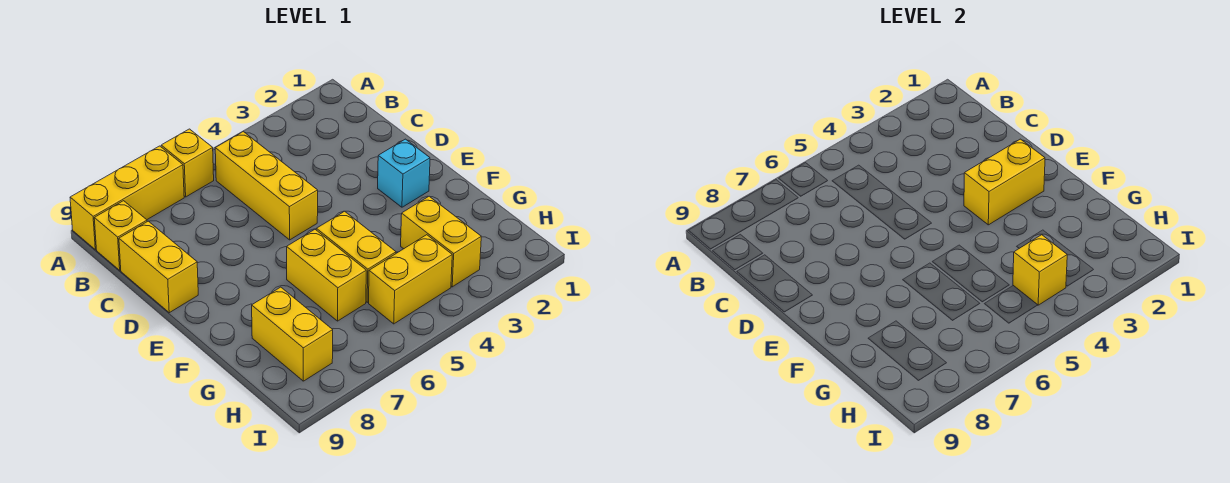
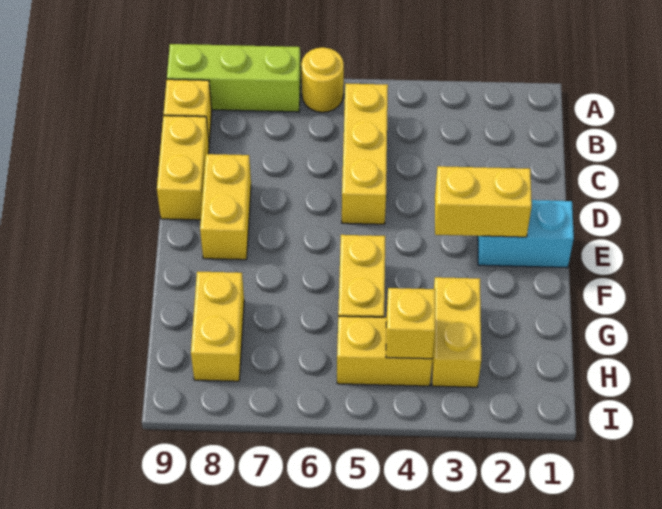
yellow 1x1 brick [161,129,214,197] -> yellow 1x1 round brick [301,47,344,112]
yellow 1x3 brick [70,146,184,250] -> lime 1x3 brick [167,44,301,112]
cyan 1x1 brick [378,139,430,207] -> cyan 1x2 brick [478,200,574,268]
yellow 1x2 brick [287,230,366,321] -> yellow 1x2 brick moved to [200,154,251,260]

